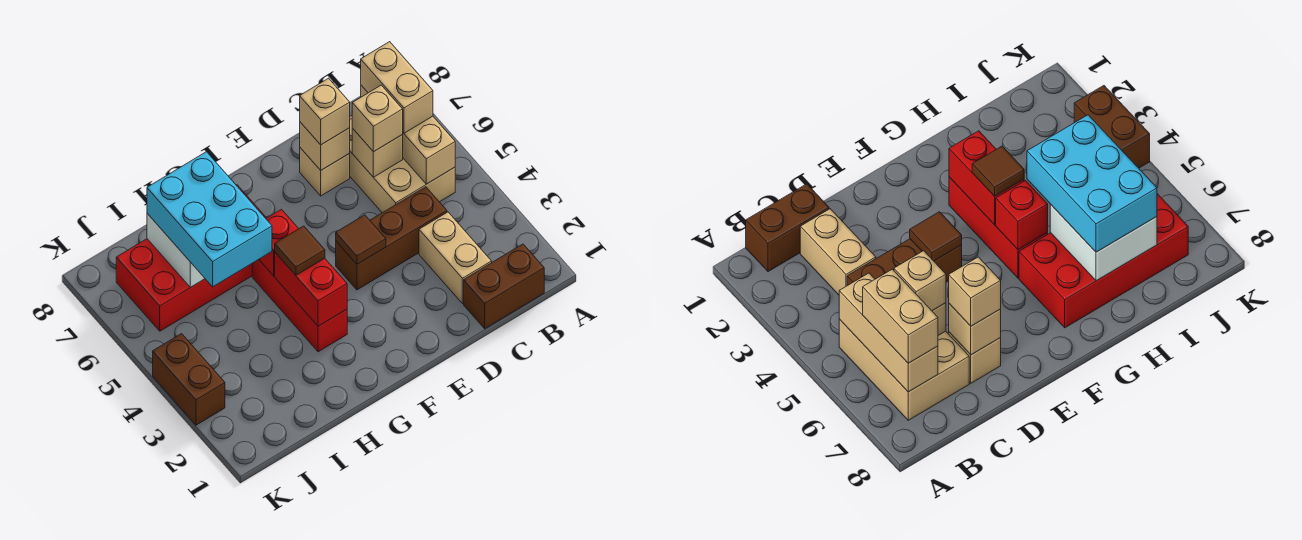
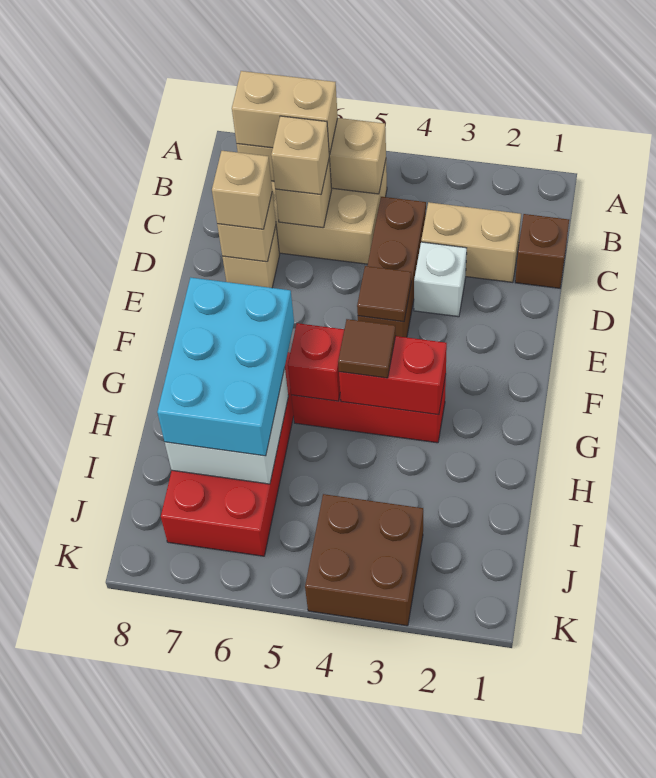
brown 1x2 brick [464,244,544,329] -> brown 1x1 brick [515,214,569,288]
none -> white 1x1 brick [414,242,467,317]
cyan 2x3 brick [147,152,272,287] -> cyan 2x3 brick turned to [157,277,294,456]
brown 1x2 brick [153,334,225,425] -> brown 2x2 brick [305,494,423,626]

